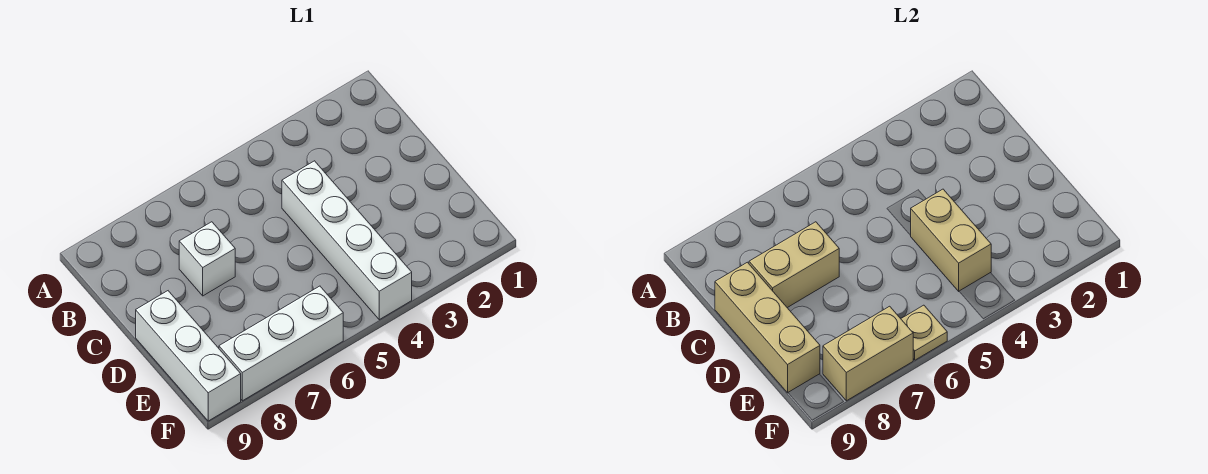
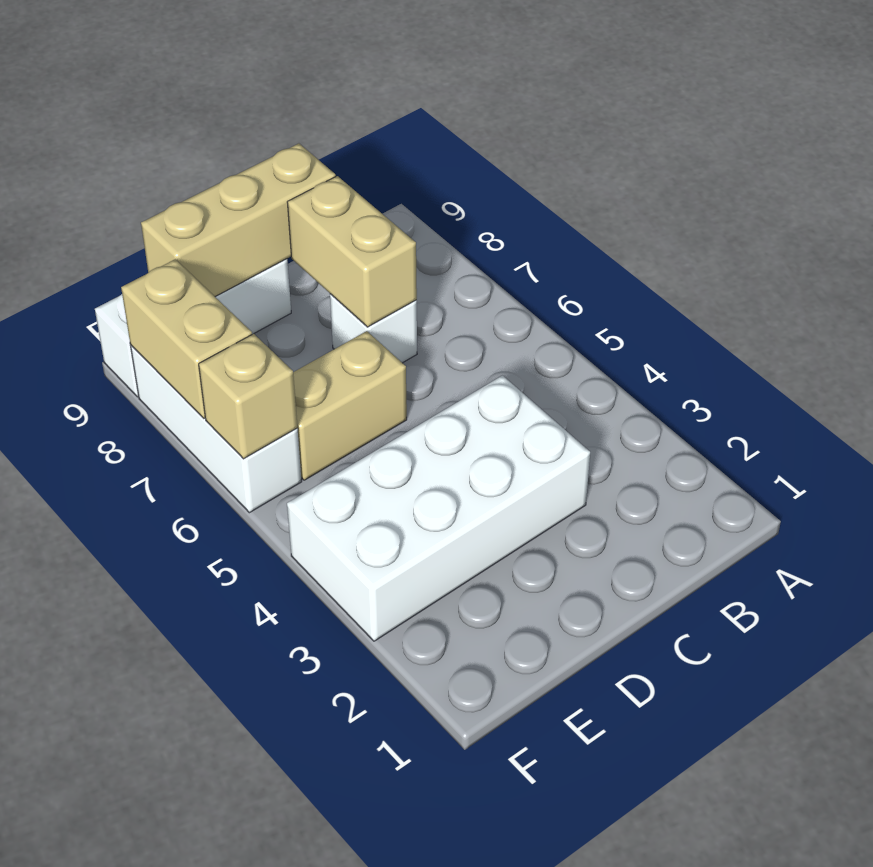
white 1x4 brick [282,161,412,320] -> white 2x4 brick [287,375,590,641]
tan 1x2 brick [910,189,991,291] -> tan 1x2 brick moved to [293,331,407,480]
tan 1x1 plate [901,305,947,360] -> tan 1x1 brick [199,334,297,459]

